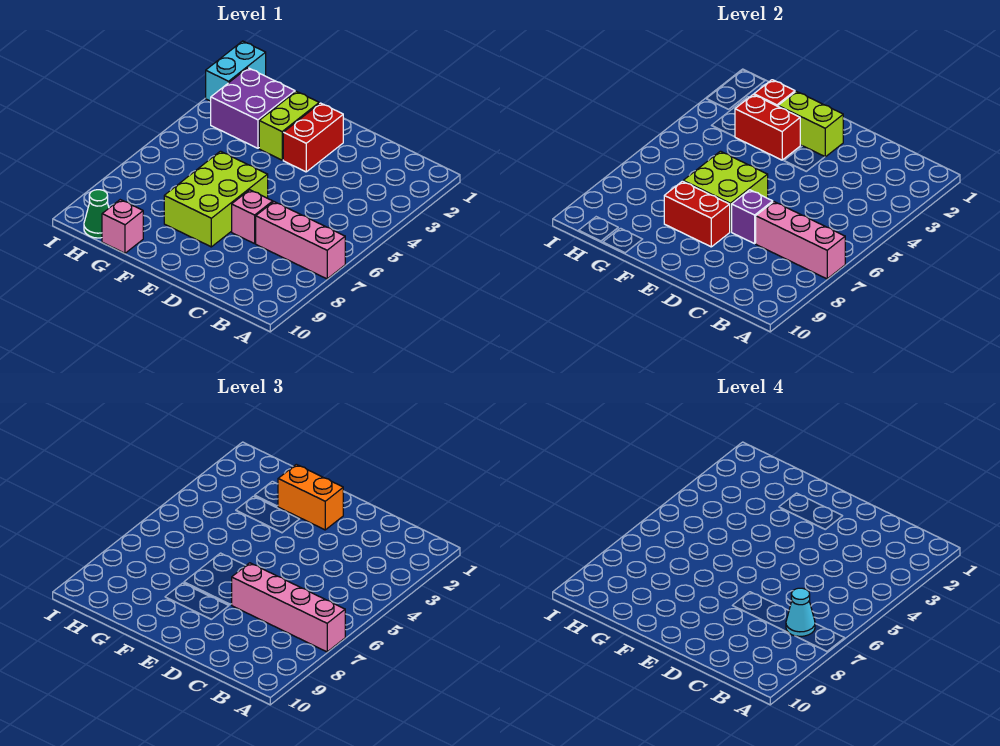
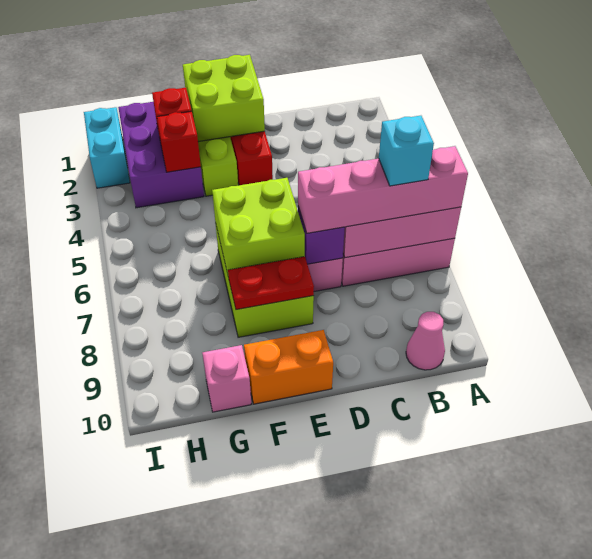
cyan 1x1 cone [786,588,815,636] -> cyan 1x1 brick [379,116,434,186]
none -> pink 1x1 cone [406,312,445,370]
lime 1x2 brick [778,91,843,157] -> lime 2x2 brick [183,55,265,142]
orange 1x2 brick [278,464,343,530] -> orange 1x2 brick moved to [244,330,333,404]
red 1x2 brick [664,181,730,247] -> red 1x2 plate [228,257,314,310]
red 1x2 brick [735,95,800,160] -> red 1x1 brick [157,111,201,172]
purple 2x2 brick [211,68,295,148] -> purple 2x3 brick [118,102,204,208]
green 1x1 cone [84,190,109,238] -> none

